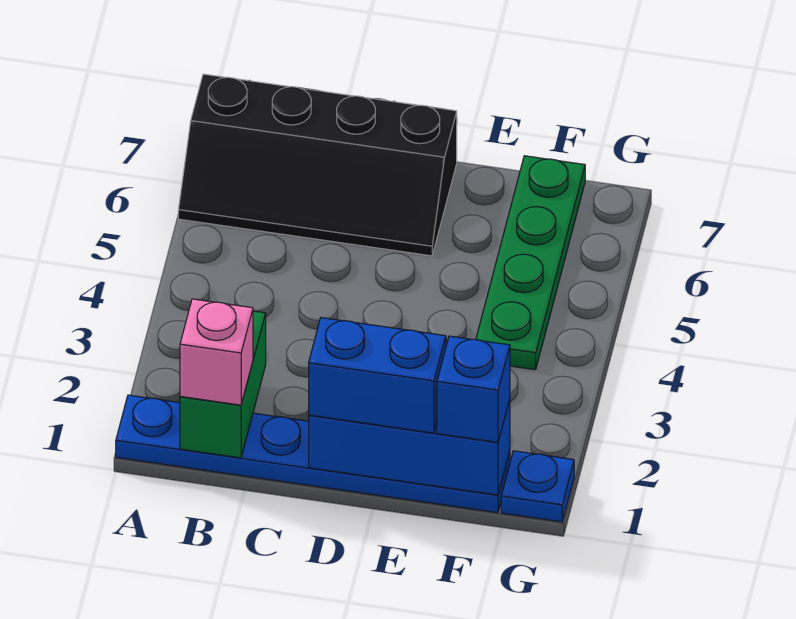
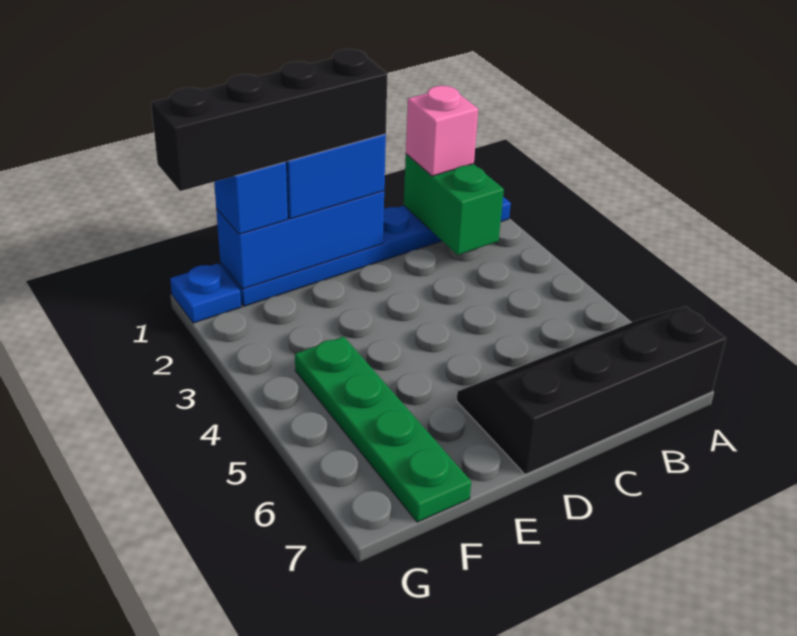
none -> black 1x4 brick [151,49,387,191]

